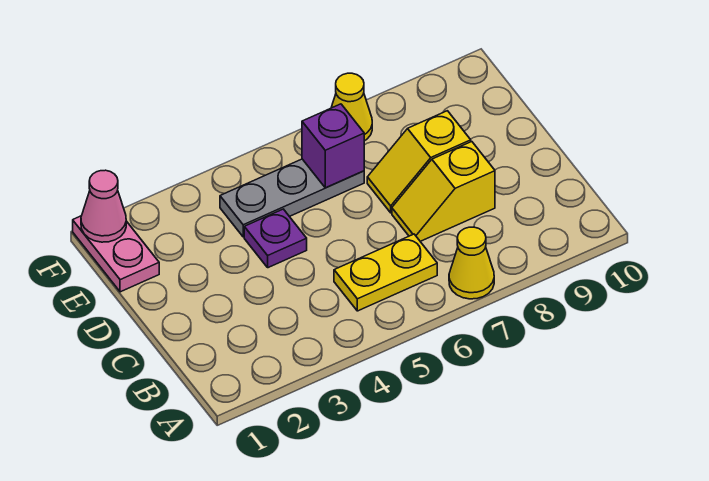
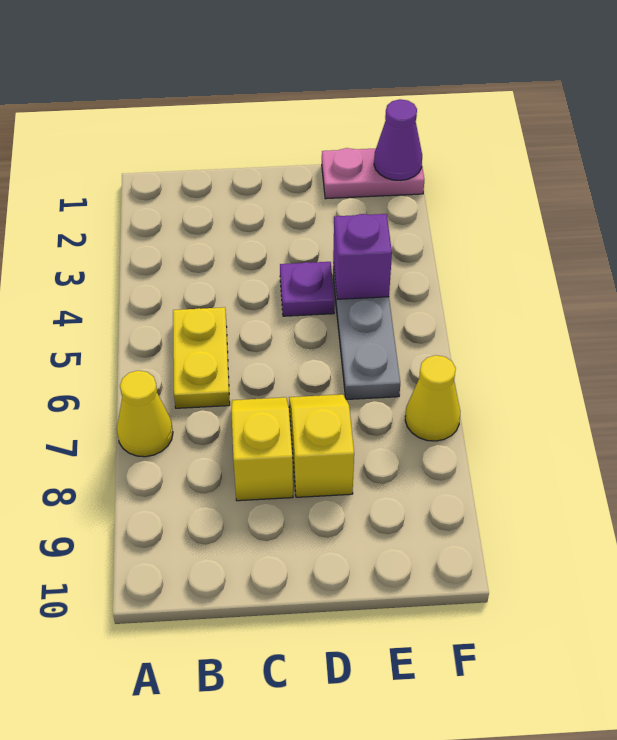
purple 1x1 brick [302,104,364,188] -> purple 1x1 brick moved to [333,214,392,299]
pink 1x1 cone [81,170,126,242] -> purple 1x1 cone [374,99,422,181]

